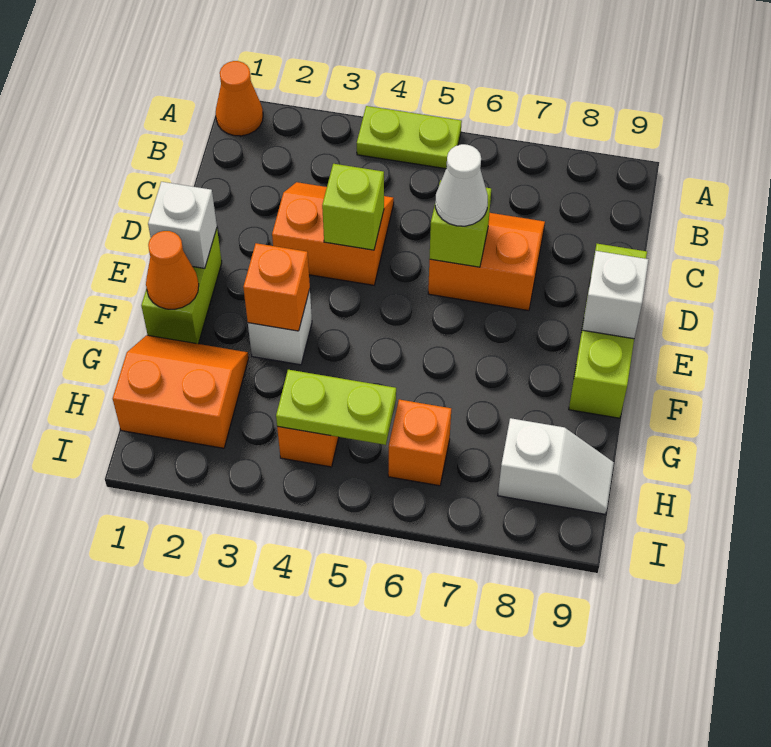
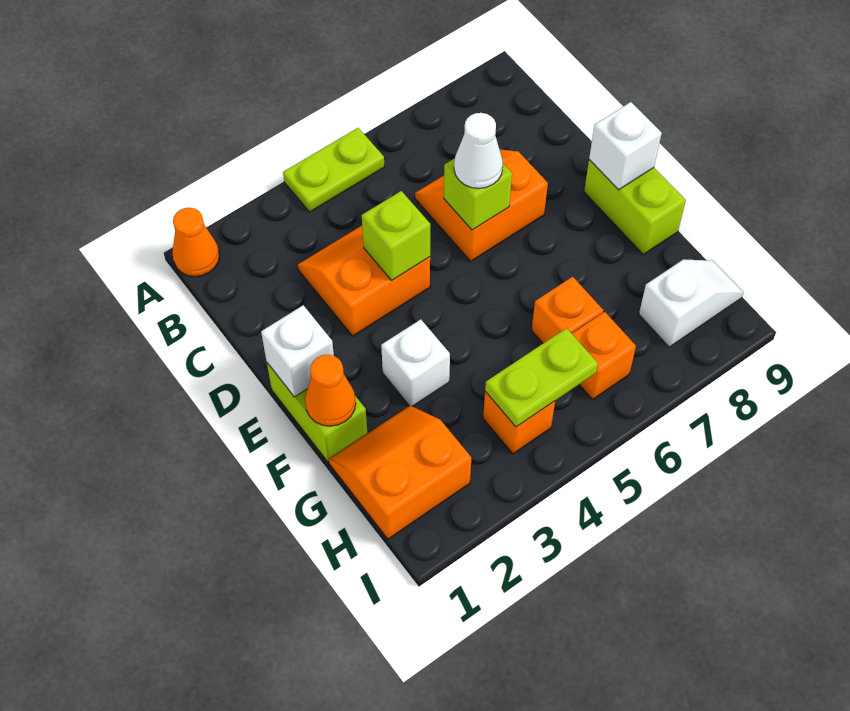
lime 1x3 brick [569,244,647,418] -> lime 1x2 brick [584,160,686,254]
orange 1x1 brick [243,243,310,331] -> orange 1x1 brick moved to [532,277,603,343]

